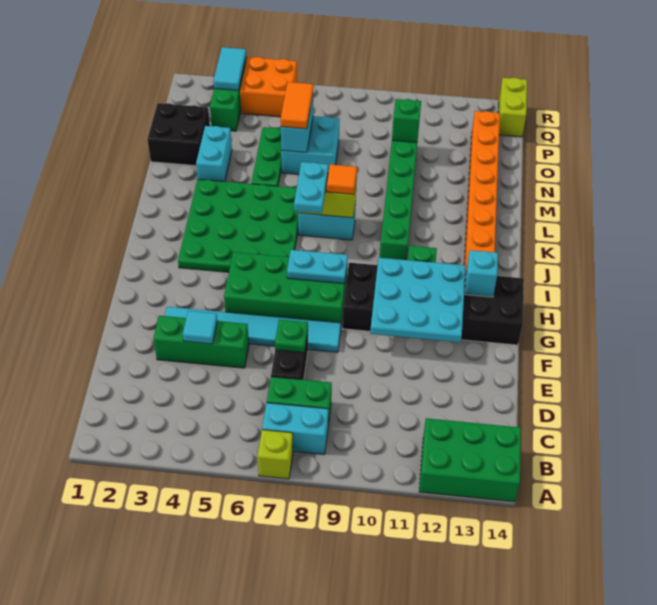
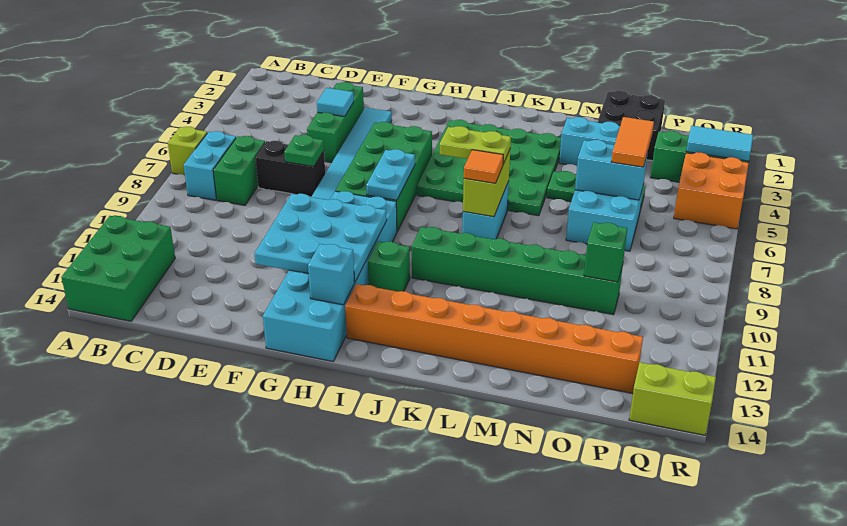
black 2x6 brick [342,263,524,345] -> cyan 2x6 brick [263,191,397,361]
cyan 1x2 plate [294,162,328,213] -> lime 1x2 plate [440,126,511,164]
orange 1x2 tile [280,82,313,129] -> orange 1x2 tile turned to [611,117,654,167]

